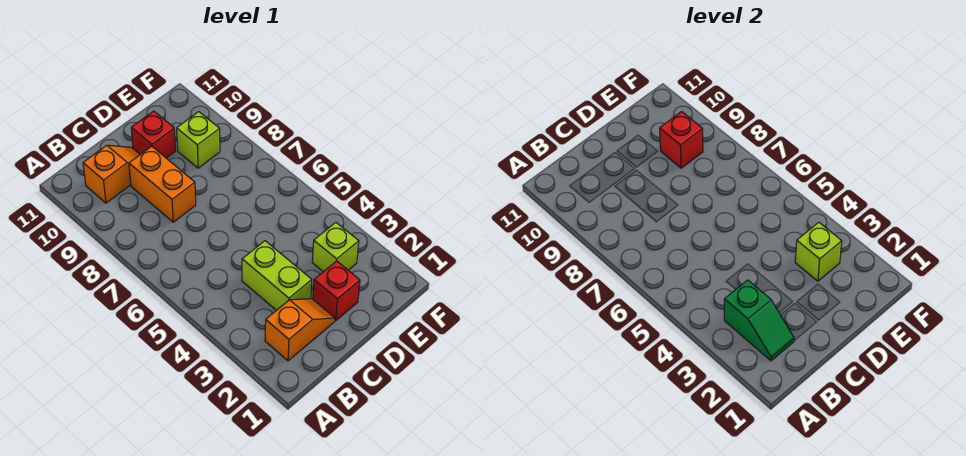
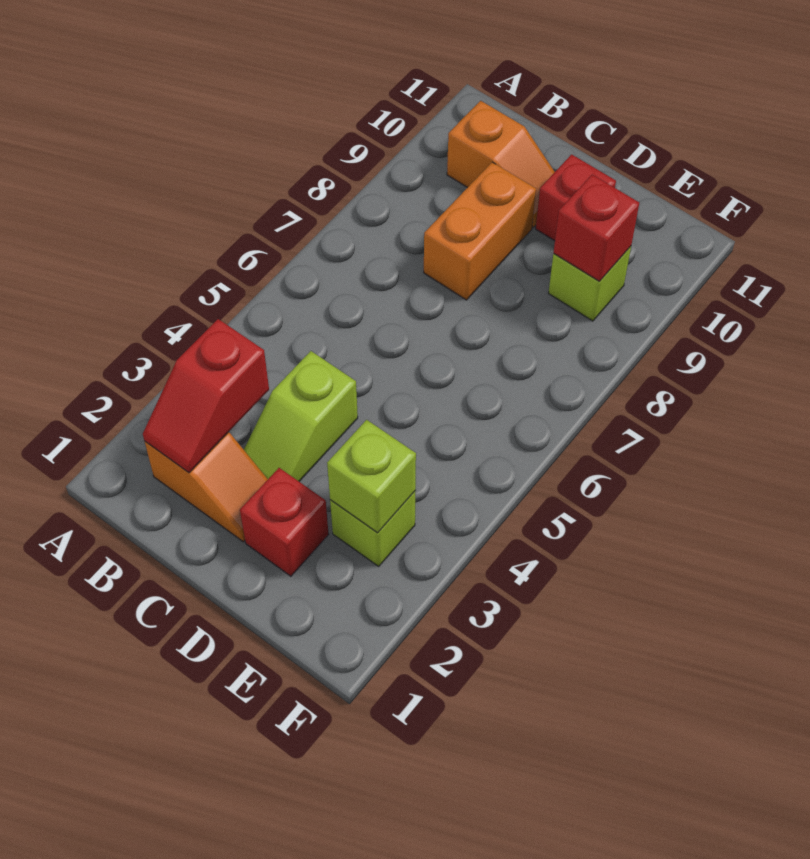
green 1x2 slope [724,280,794,361] -> red 1x2 slope [143,319,269,473]
lime 1x2 brick [242,241,312,310] -> lime 1x2 slope [244,351,358,481]

